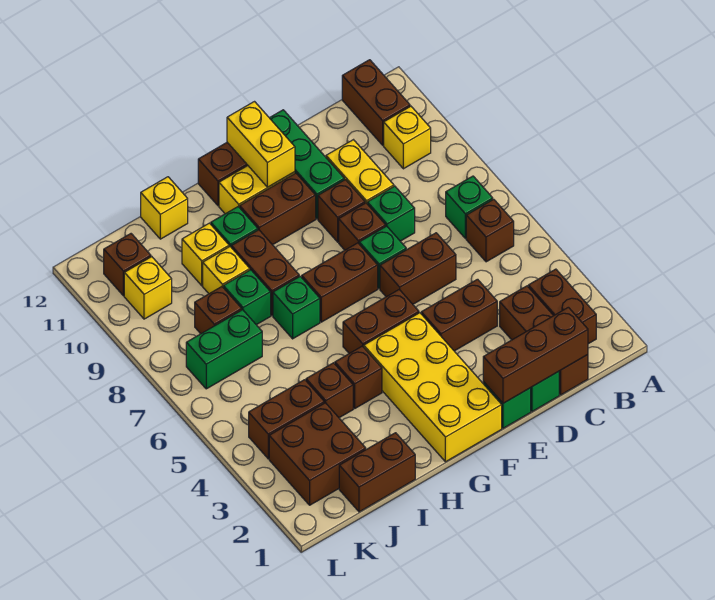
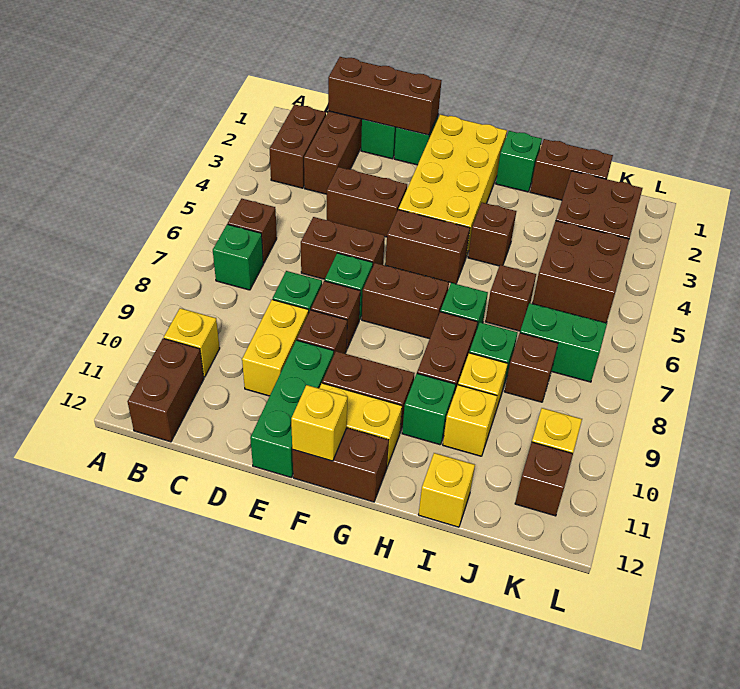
yellow 1x2 brick [227,102,295,187] -> yellow 1x1 brick [291,385,348,461]
none -> green 1x1 brick [496,131,542,192]
brown 1x1 brick [306,363,353,418] -> brown 1x1 brick moved to [485,265,536,331]
brown 1x2 brick [249,380,324,459] -> brown 2x2 brick [532,221,629,323]

